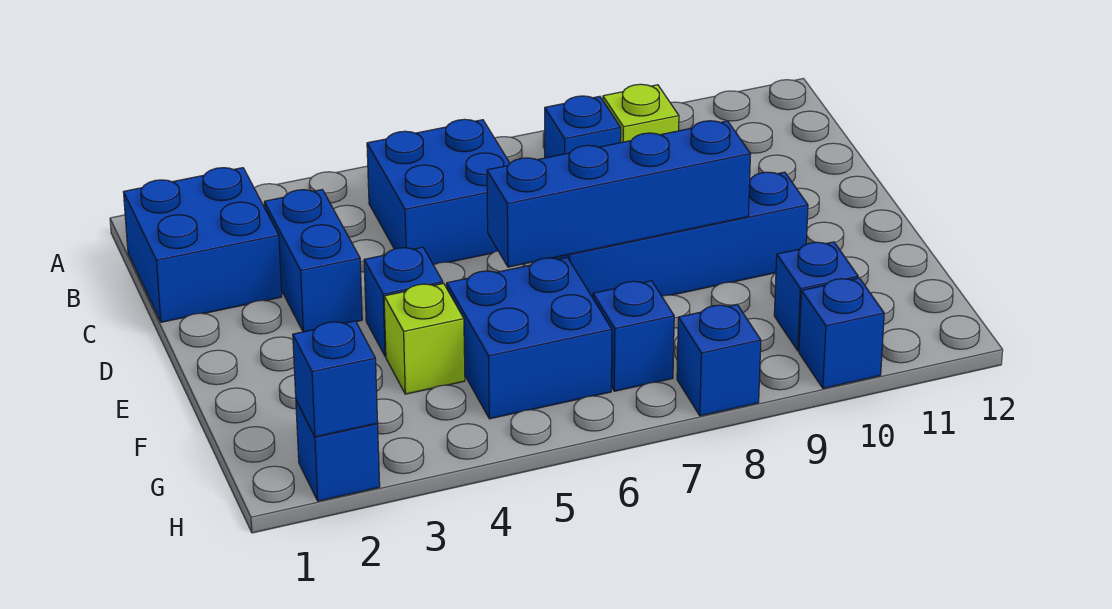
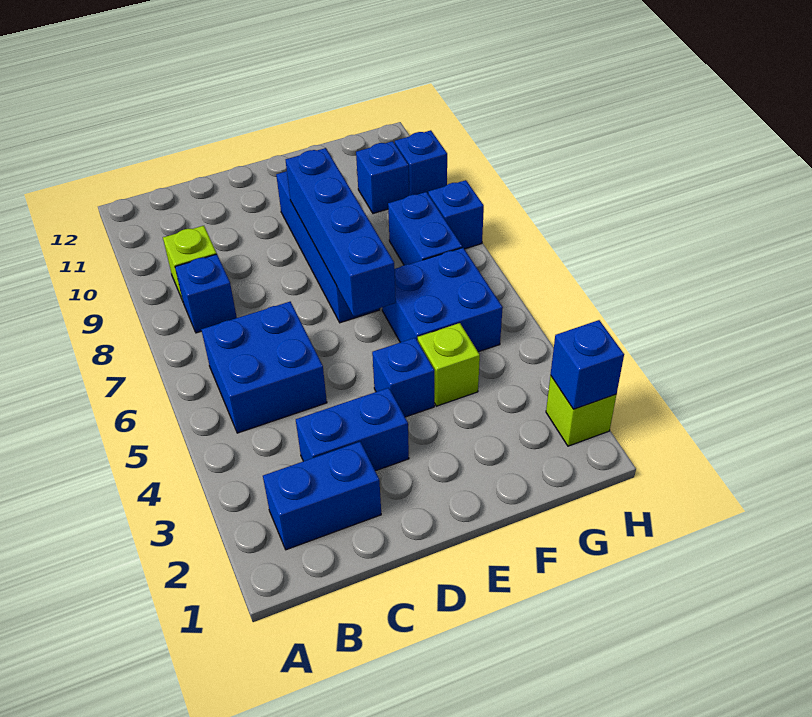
blue 2x2 brick [123,168,282,322] -> blue 1x2 brick [263,442,381,550]
blue 1x1 brick [593,281,674,391] -> blue 1x2 brick [388,192,462,265]
blue 1x1 brick [296,401,380,501] -> lime 1x1 brick [546,376,616,446]

